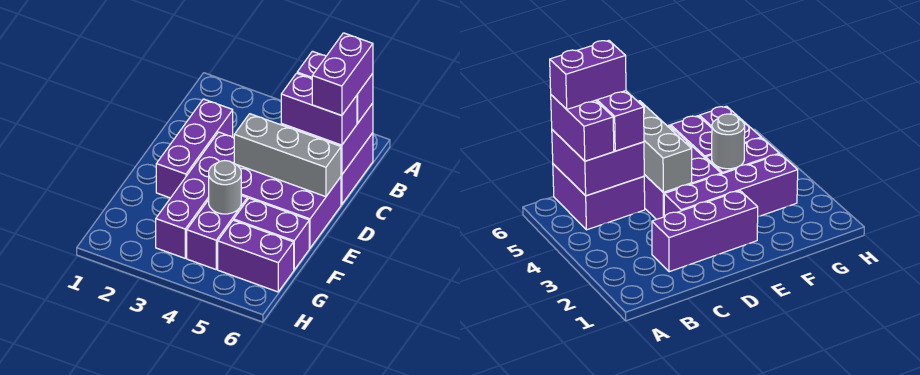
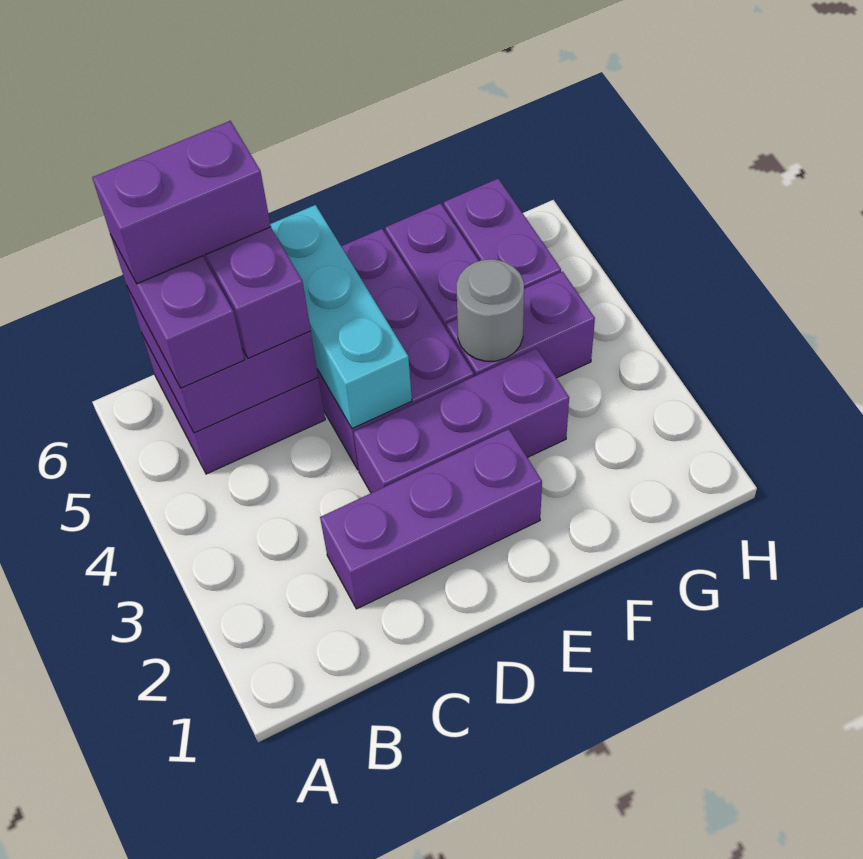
purple 1x4 brick [156,132,234,258] -> purple 1x3 brick [354,348,569,493]
grey 1x3 brick [234,114,341,197] -> cyan 1x3 brick [270,205,412,428]

